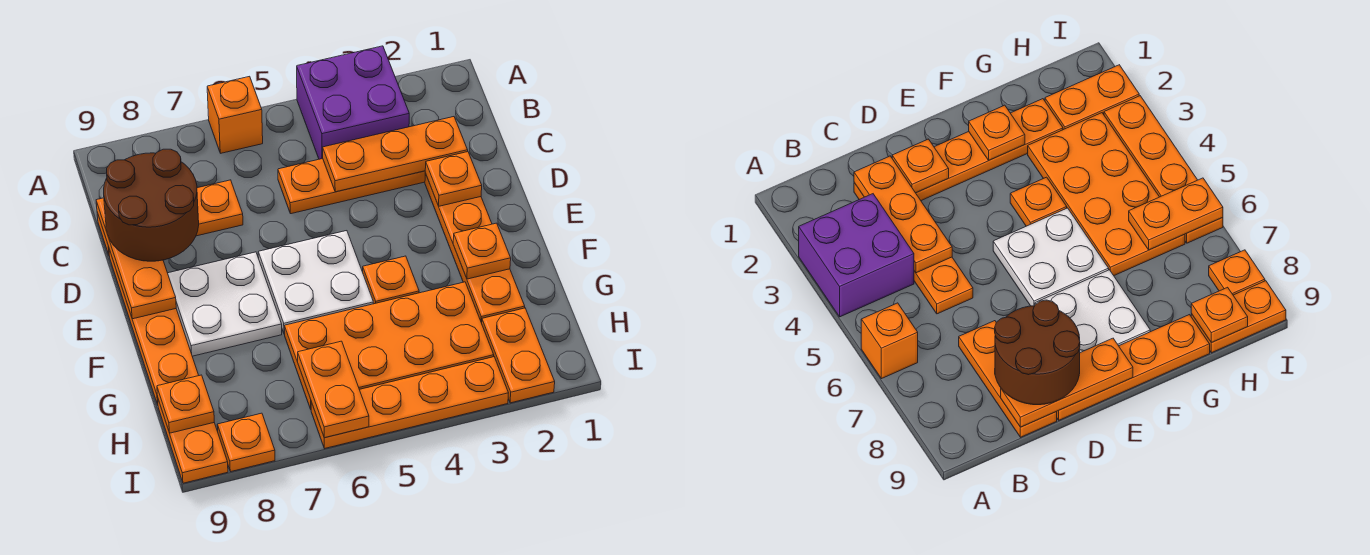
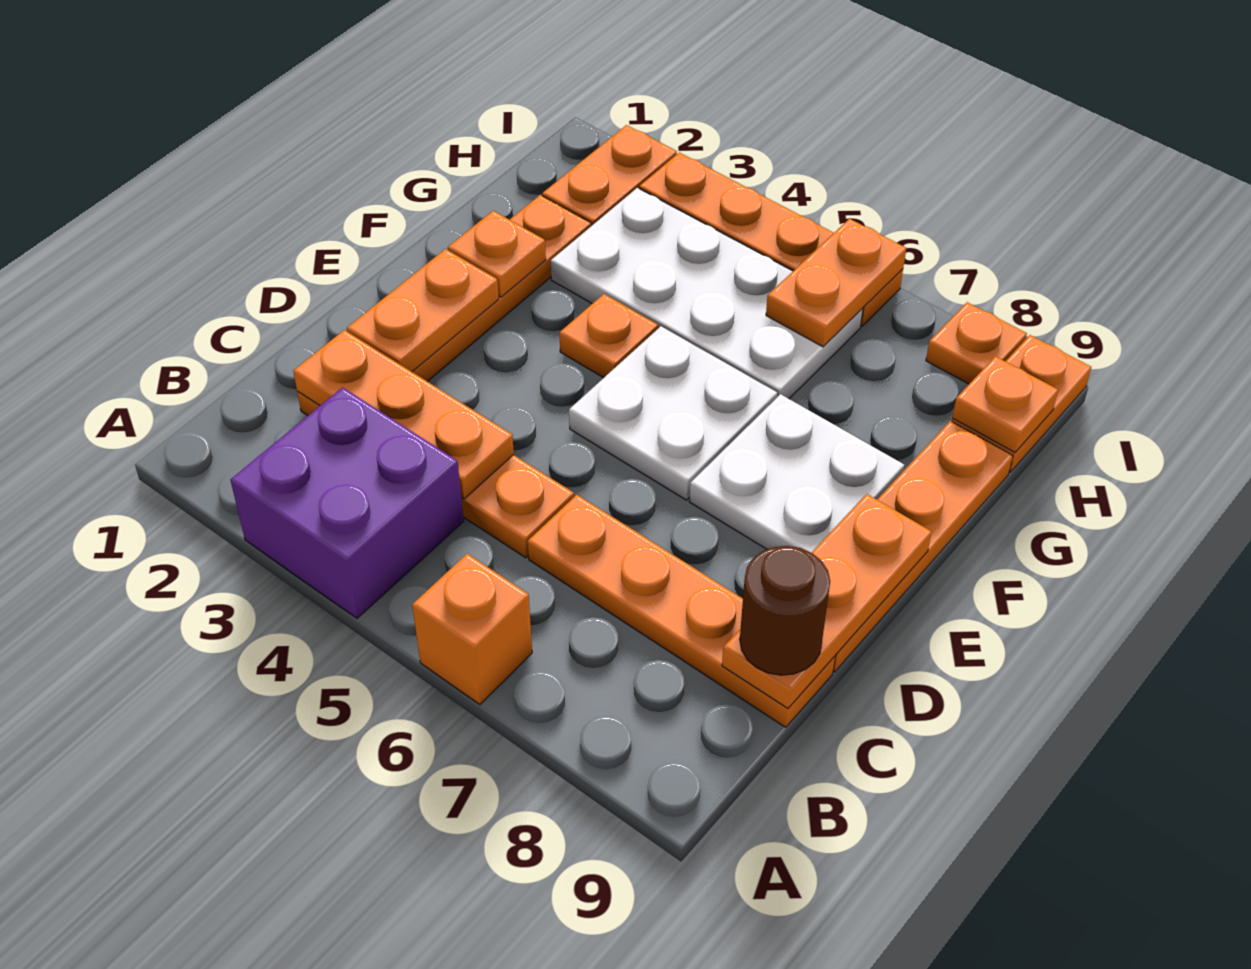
orange 1x3 plate [97,180,243,255] -> orange 1x4 plate [528,495,835,727]
brown 2x2 round brick [104,149,199,261] -> brown 1x1 round brick [740,546,830,675]
orange 1x1 plate [425,152,482,206] -> orange 1x2 plate [347,249,499,372]
orange 2x4 plate [284,282,494,409] -> white 2x4 plate [551,188,863,399]

